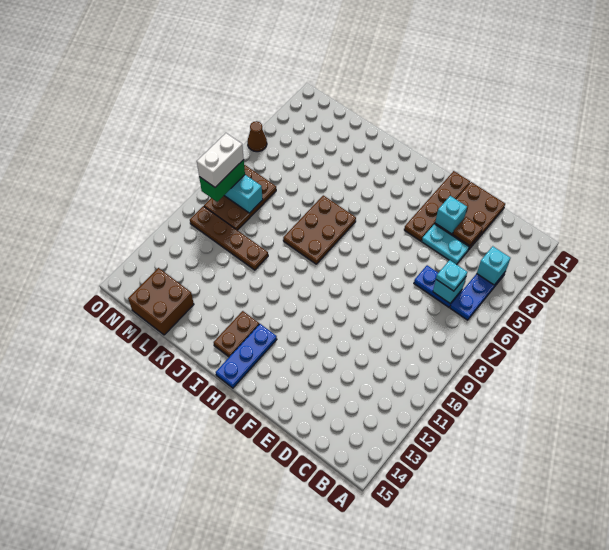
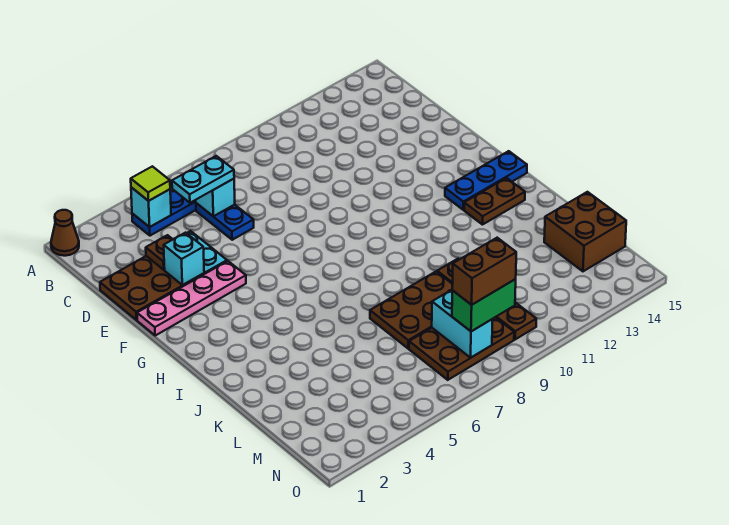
none -> lime 1x1 tile [131,166,170,201]
cyan 1x1 plate [436,260,467,291] -> cyan 1x2 plate [172,156,234,203]
brown 1x4 plate [404,171,470,241] -> pink 1x4 plate [137,261,246,335]
brown 2x3 plate [283,195,356,264] -> brown 2x3 plate moved to [370,272,453,348]
white 1x2 brick [197,133,244,187] -> brown 1x2 brick [452,238,516,305]
brown 1x1 cone [247,121,267,152] -> brown 1x1 cone moved to [51,210,79,256]

